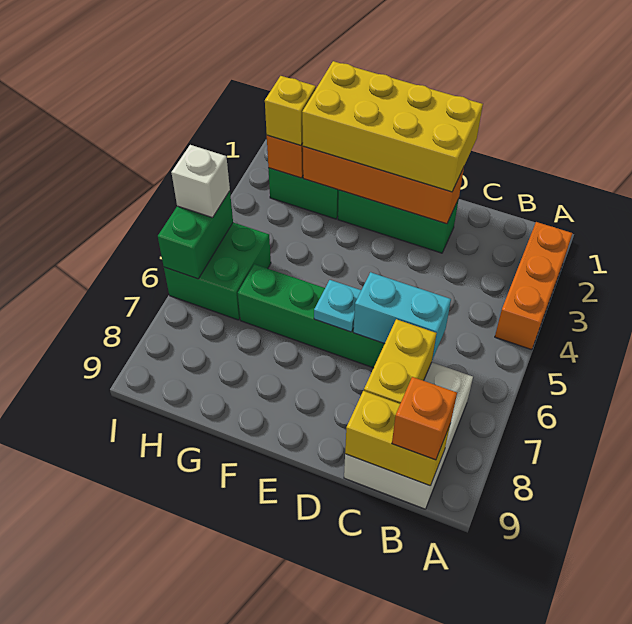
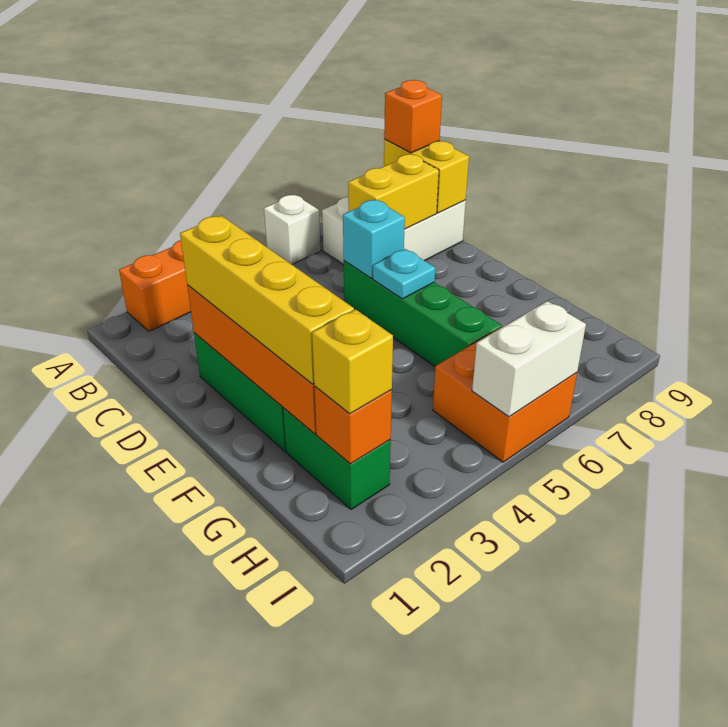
cyan 1x2 brick [353,272,451,360] -> cyan 1x1 brick [343,200,405,278]
yellow 2x4 brick [302,61,483,192] -> yellow 1x4 brick [180,216,354,384]
green 2x2 brick [164,223,271,320] -> orange 2x2 brick [433,326,577,462]
green 1x2 brick [158,191,233,279] -> white 1x2 brick [472,301,586,417]
white 1x1 brick [171,145,230,218] -> white 1x1 brick moved to [264,195,321,264]

